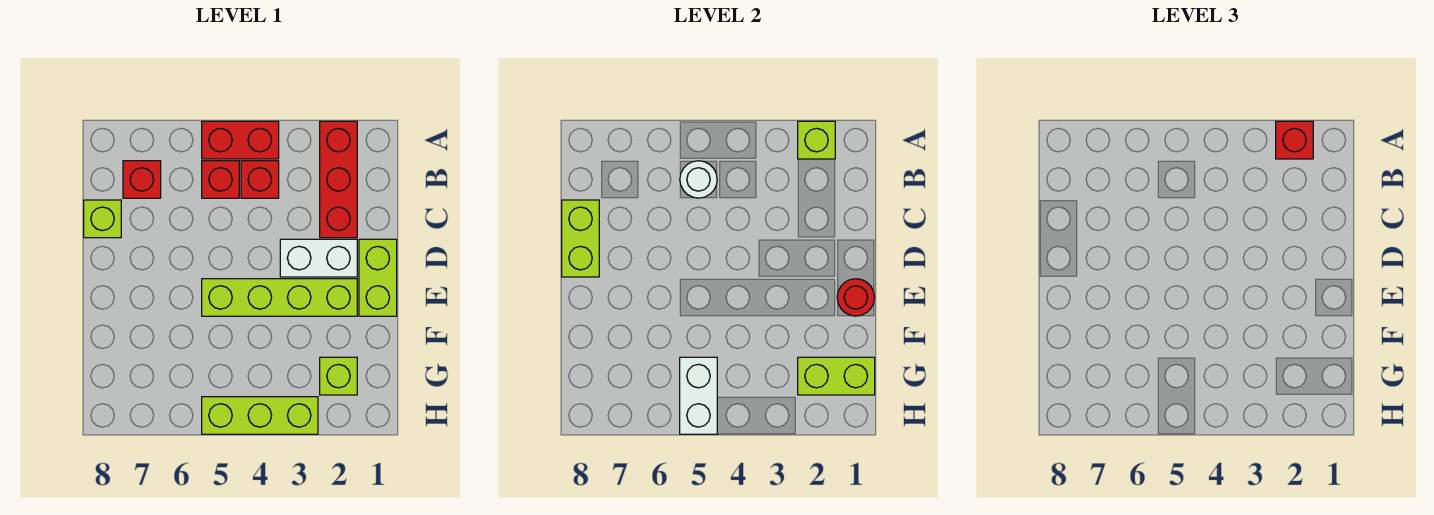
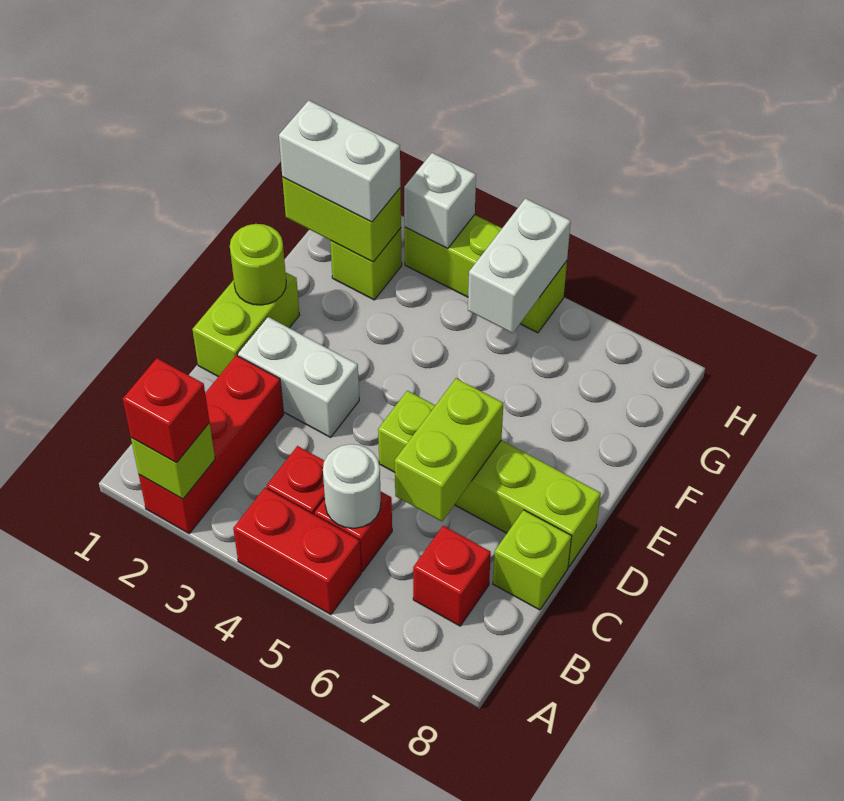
lime 1x2 brick [562,200,599,277] -> lime 1x2 brick moved to [395,378,503,521]
red 1x1 round brick [837,279,875,316] -> lime 1x1 round brick [230,224,286,305]
lime 1x4 brick [202,279,357,316] -> lime 1x4 brick moved to [378,391,601,567]
none -> white 1x2 brick [279,100,401,222]
none -> white 1x1 brick [404,153,476,248]

